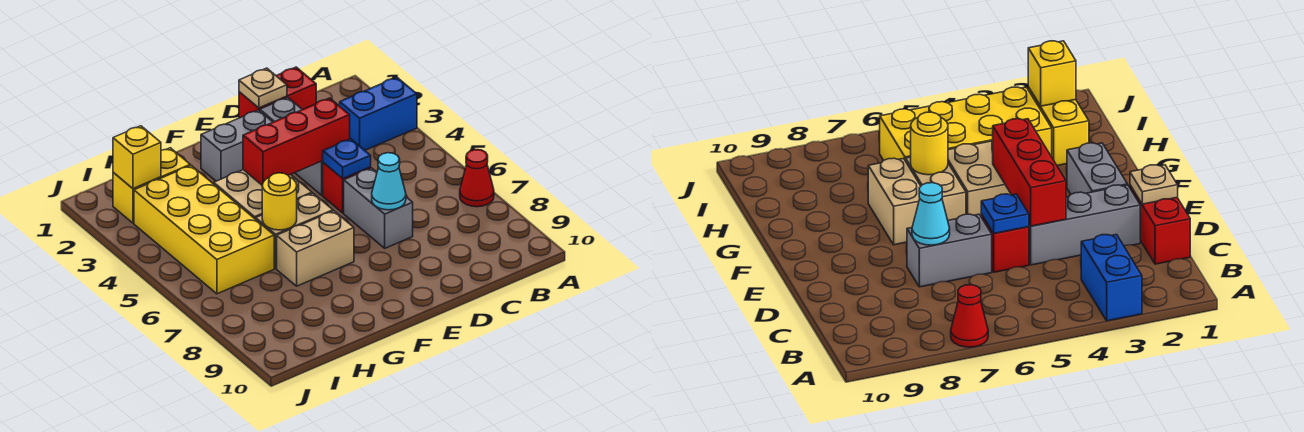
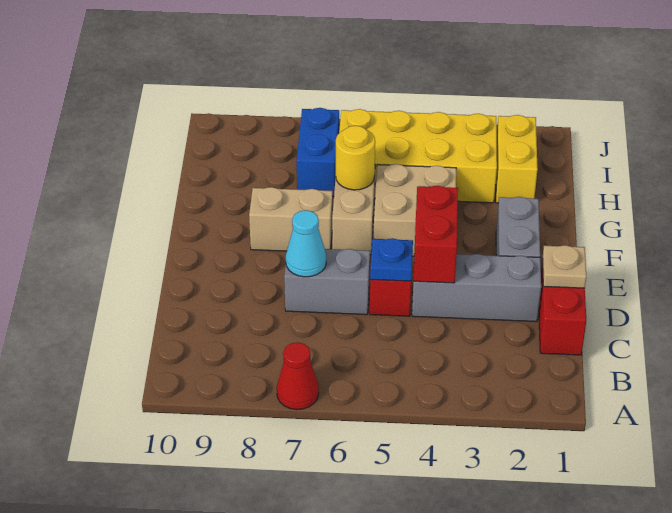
blue 1x2 brick [340,77,417,150] -> blue 1x2 brick moved to [297,108,339,197]
red 1x3 brick [243,98,350,185] -> red 1x2 brick [414,186,458,283]
tan 1x2 brick [277,211,354,286] -> tan 1x2 brick turned to [249,187,333,251]
yellow 1x1 brick [113,126,161,189] -> none

